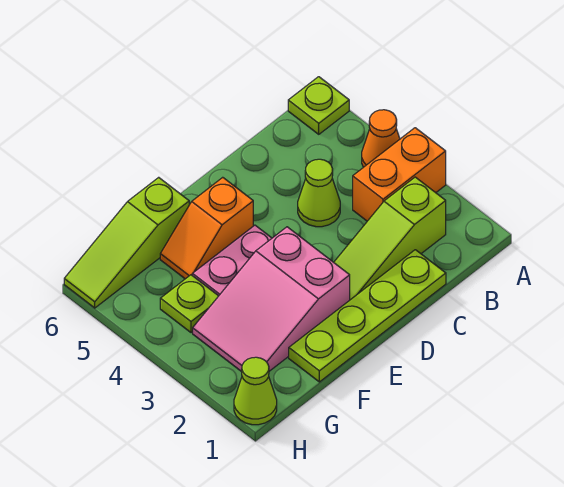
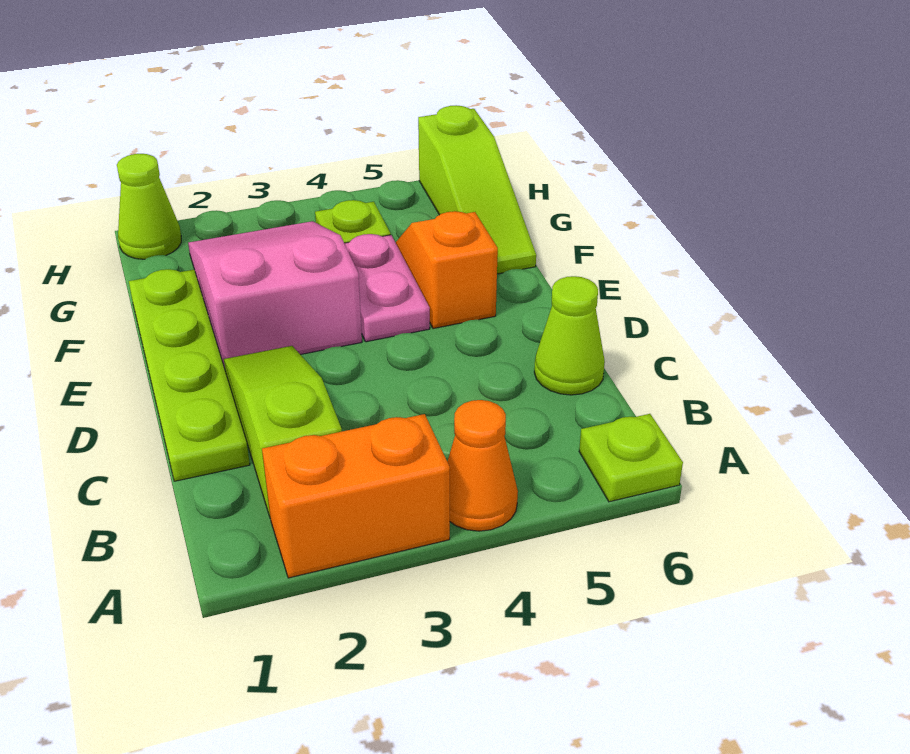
orange 1x2 brick [353,128,446,221] -> orange 1x2 brick turned to [262,414,450,578]
lime 1x1 cone [298,159,340,227] -> lime 1x1 cone moved to [534,276,605,395]
lime 1x3 slope [64,177,189,308] -> lime 1x3 slope turned to [418,105,536,274]

